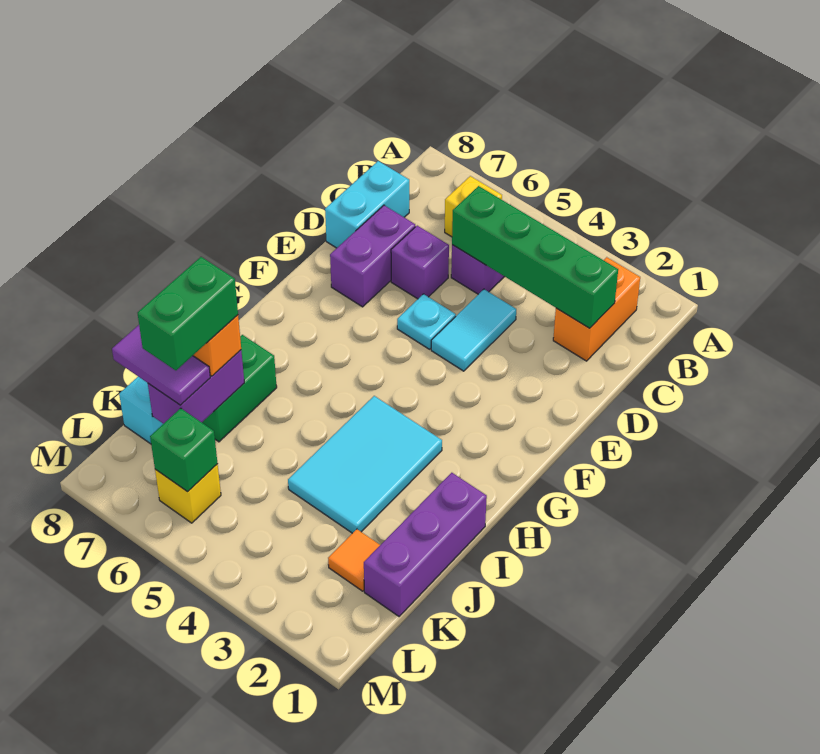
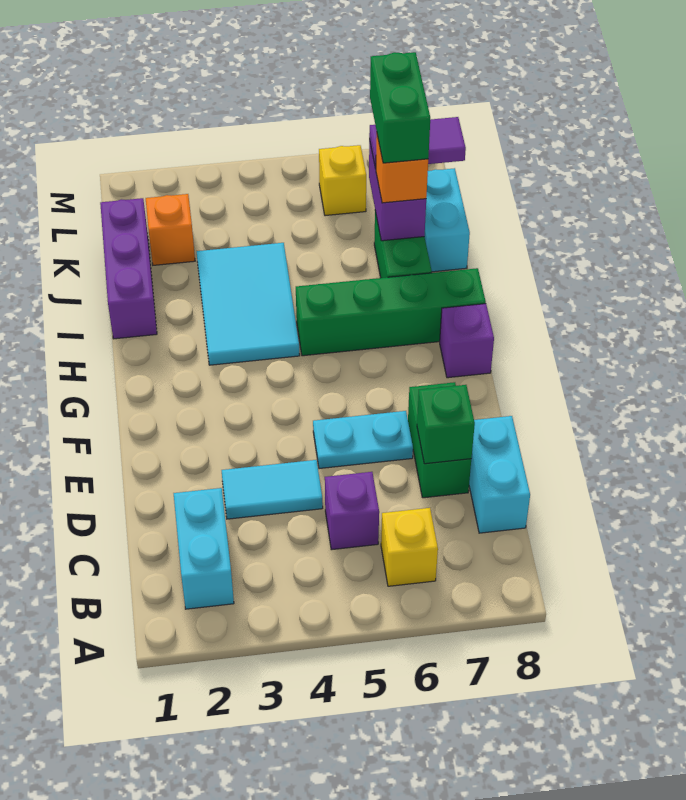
orange 1x2 brick [553,257,640,361] -> cyan 1x2 brick [174,488,234,609]
green 1x4 brick [452,186,618,328] -> green 1x4 brick moved to [296,268,486,356]
cyan 1x2 tile [431,289,516,371] -> cyan 1x2 tile turned to [222,460,323,519]
purple 1x1 brick [391,226,449,299] -> purple 1x1 brick moved to [440,304,494,378]
purple 1x2 brick [330,205,415,307] -> green 1x2 brick [408,382,471,498]
cyan 1x1 plate [397,294,456,349] -> cyan 1x2 plate [313,411,413,469]
orange 1x1 tile [328,529,380,591] -> orange 1x1 brick [146,194,195,265]
green 1x1 brick [150,408,218,492] -> green 1x1 brick moved to [417,385,475,464]

